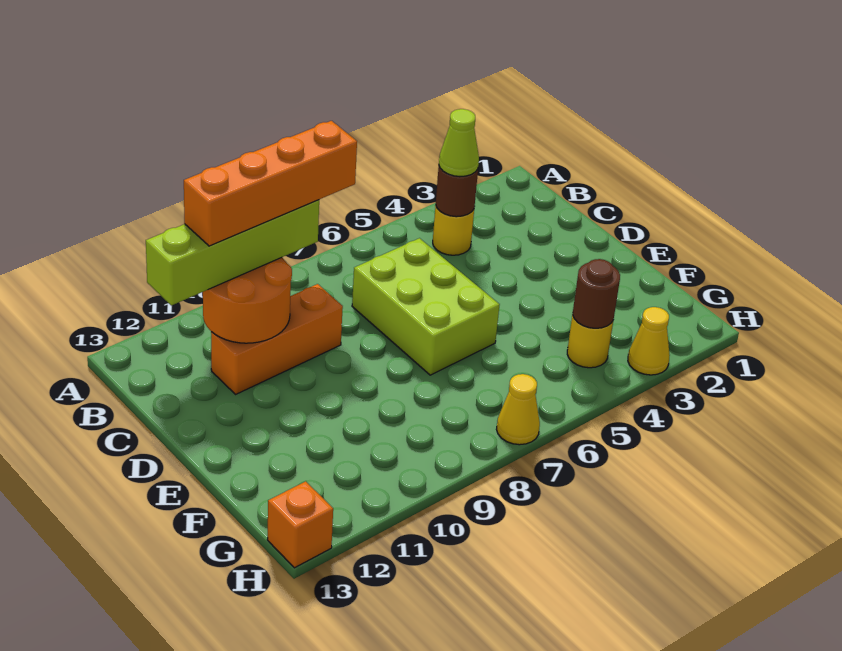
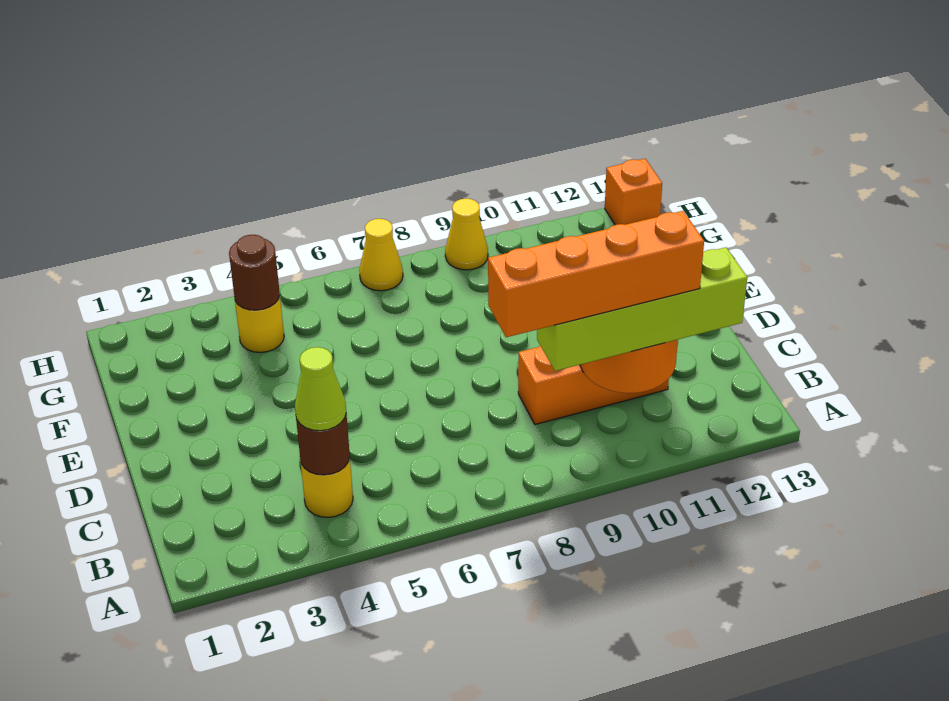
lime 2x3 brick [352,238,500,375] -> none
yellow 1x1 cone [628,307,670,375] -> yellow 1x1 cone moved to [445,199,488,270]

